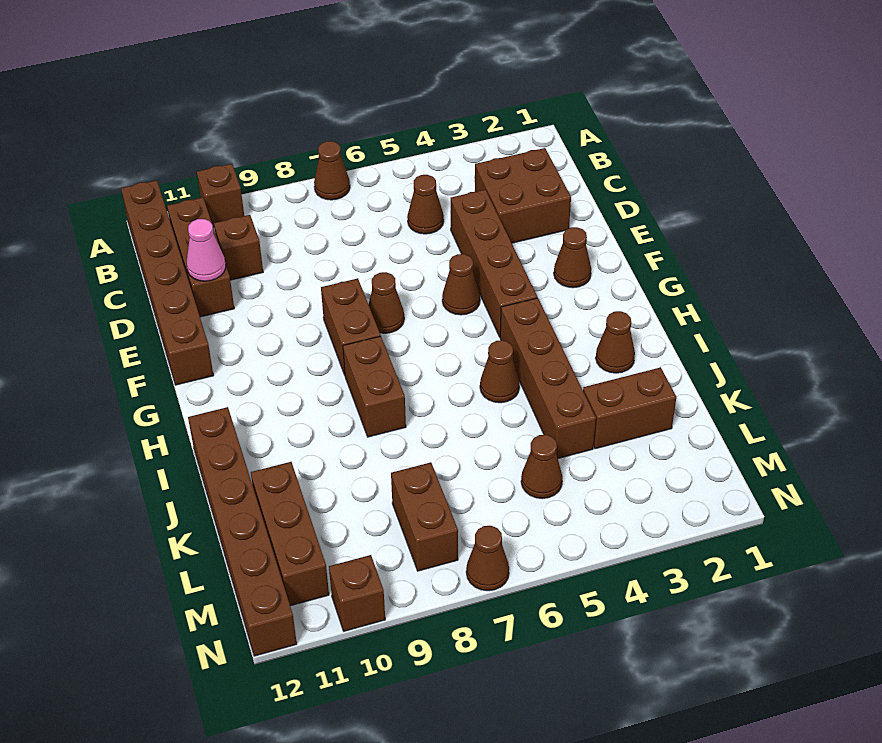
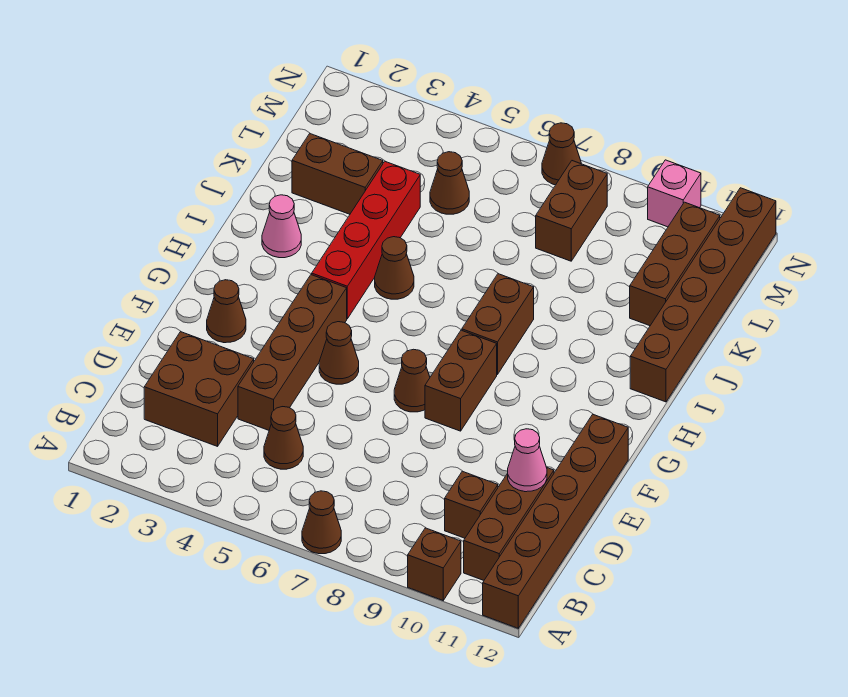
brown 1x4 brick [500,298,596,458] -> red 1x4 brick [311,162,420,319]
brown 1x1 cone [596,311,635,373] -> pink 1x1 cone [262,195,301,258]
brown 1x1 brick [329,555,385,631] -> pink 1x1 brick [648,160,701,227]

